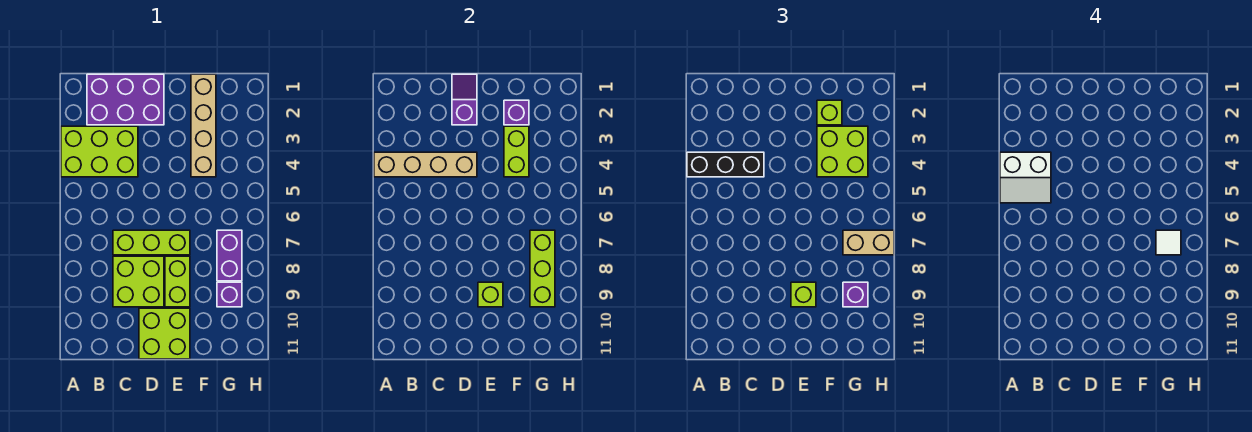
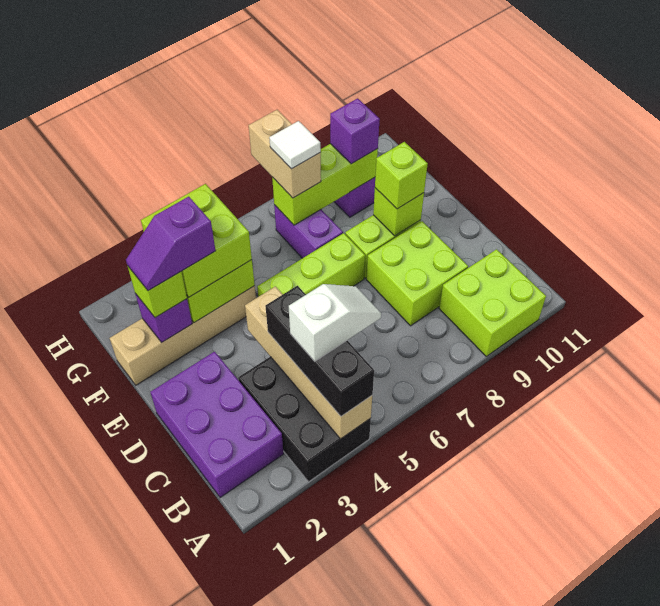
lime 2x3 brick [61,126,138,177] -> black 2x3 brick [238,357,371,482]
white 2x2 slope [1000,152,1051,203] -> white 1x2 slope [289,284,381,361]
lime 1x3 brick [113,230,190,255] -> lime 1x3 brick turned to [257,233,365,297]
purple 1x2 slope [452,74,477,125] -> purple 1x2 slope moved to [126,196,215,291]
lime 2x2 brick [139,308,190,359] -> lime 2x2 brick moved to [439,249,546,356]
purple 1x2 brick [217,230,242,281] -> purple 1x2 brick turned to [274,205,343,258]

